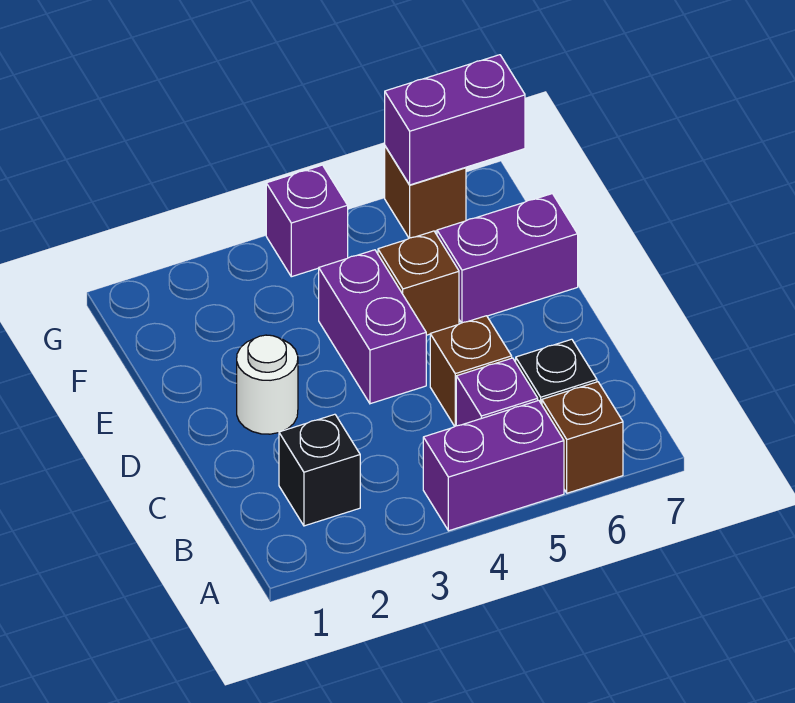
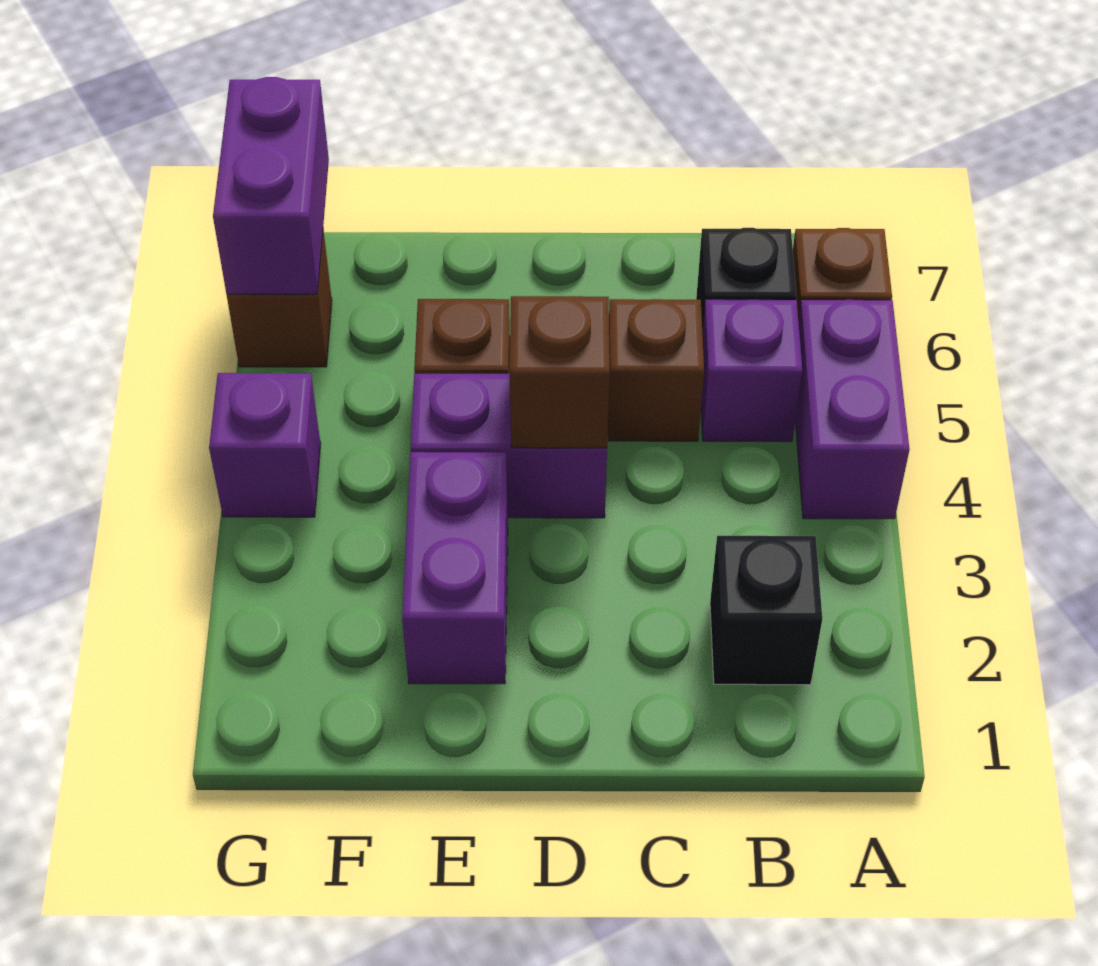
white 1x1 round brick [237,335,298,434] -> none
none -> brown 1x1 brick [510,296,610,448]
purple 1x2 brick [437,194,578,323] -> purple 1x2 brick moved to [402,452,508,684]

